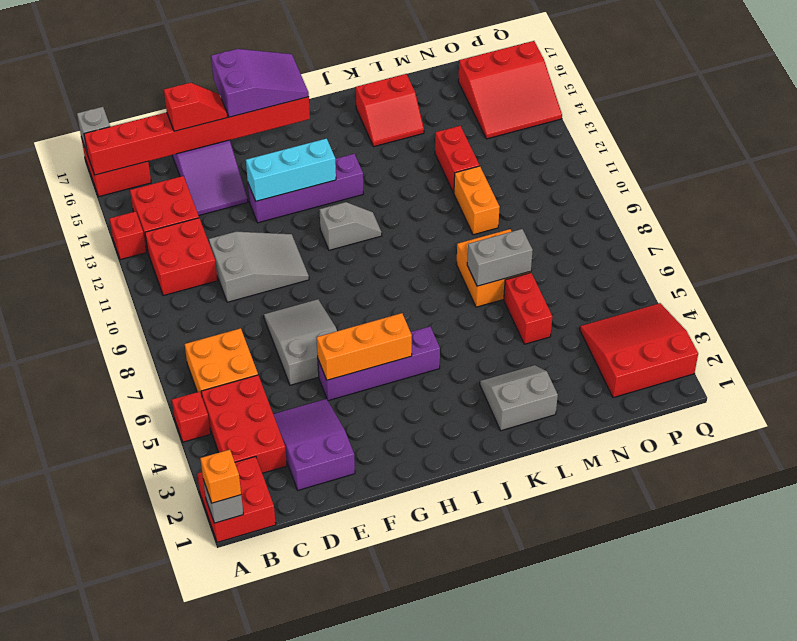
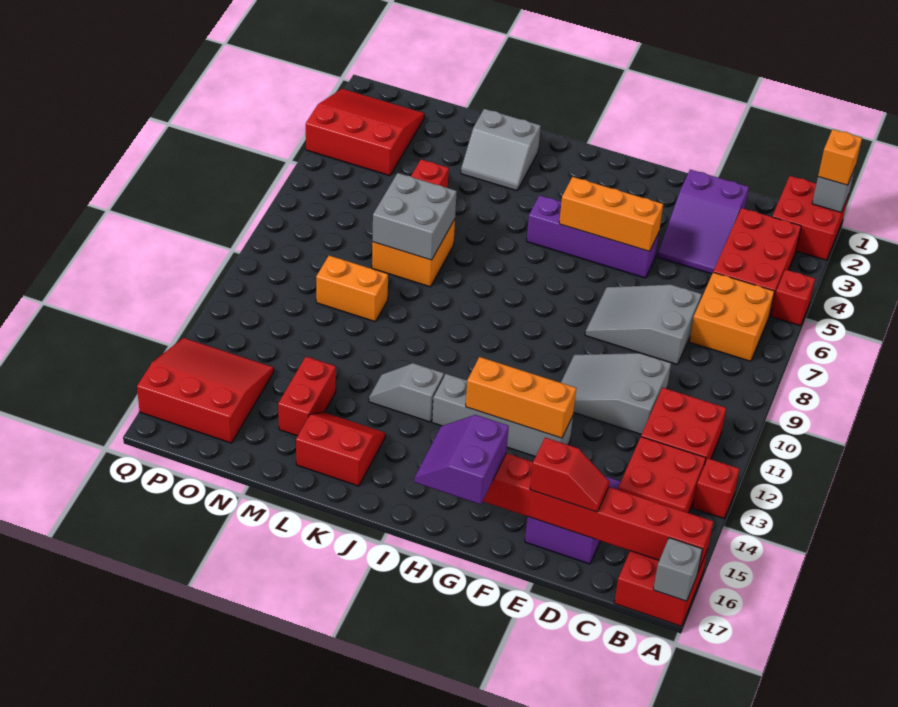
red 1x2 slope [164,83,227,131] -> red 1x2 slope turned to [530,438,609,512]
grey 2x3 slope [264,299,337,385] -> grey 2x3 slope turned to [585,285,702,365]
purple 1x4 brick [248,154,363,223] -> grey 1x4 brick [432,374,573,457]
cyan 1x3 brick [246,138,336,201] -> orange 1x3 brick [466,357,576,438]
purple 2x3 slope [211,49,309,117] -> purple 2x2 slope [414,415,509,504]
grey 1x2 slope [319,202,382,250] -> grey 1x2 slope moved to [369,363,444,422]
grey 1x2 brick [467,229,533,286] -> grey 2x2 brick [373,173,457,260]
orange 1x2 brick [454,166,500,235] -> orange 1x2 brick turned to [316,256,388,322]
red 1x2 brick [435,126,479,193] -> red 1x2 brick moved to [278,357,336,436]
red 3x3 slope [580,303,698,398] -> red 3x3 slope turned to [306,89,425,176]

